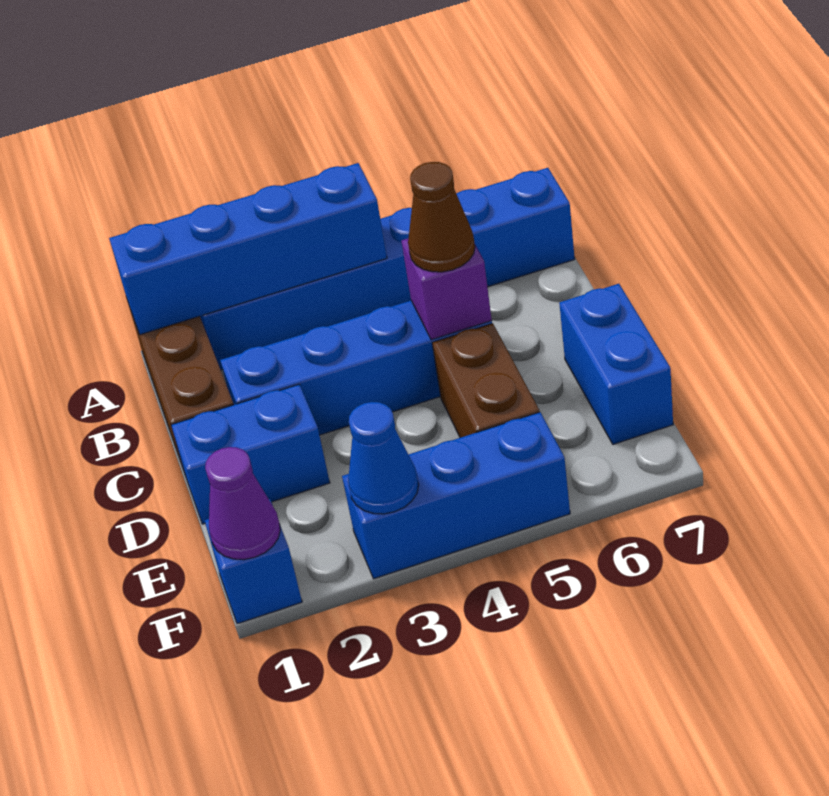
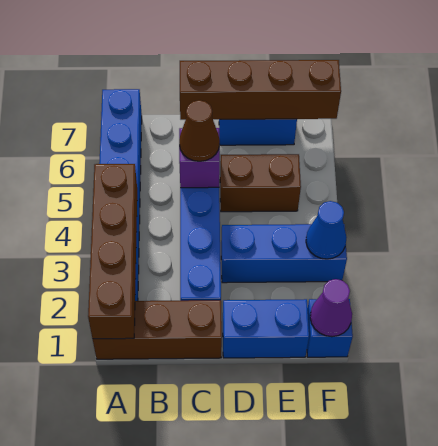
blue 1x4 brick [109,163,387,335] -> brown 1x4 brick [88,164,137,339]
none -> brown 1x4 brick [180,60,341,120]
blue 1x2 brick [171,384,330,524] -> blue 1x2 brick turned to [223,299,309,358]
blue 1x3 brick [342,412,570,579] -> blue 1x3 brick turned to [221,224,347,283]

